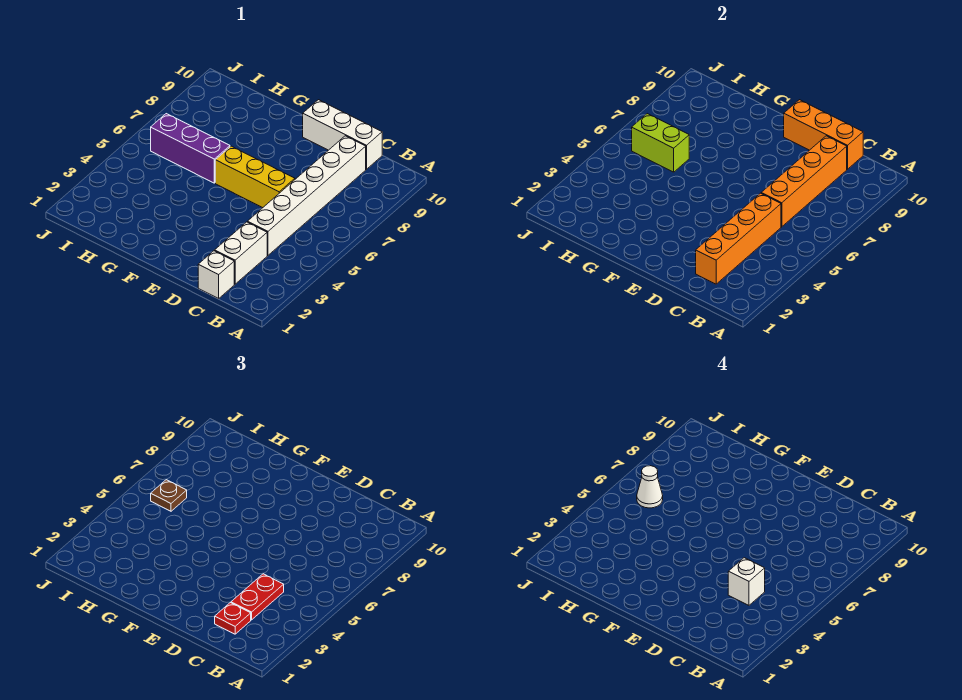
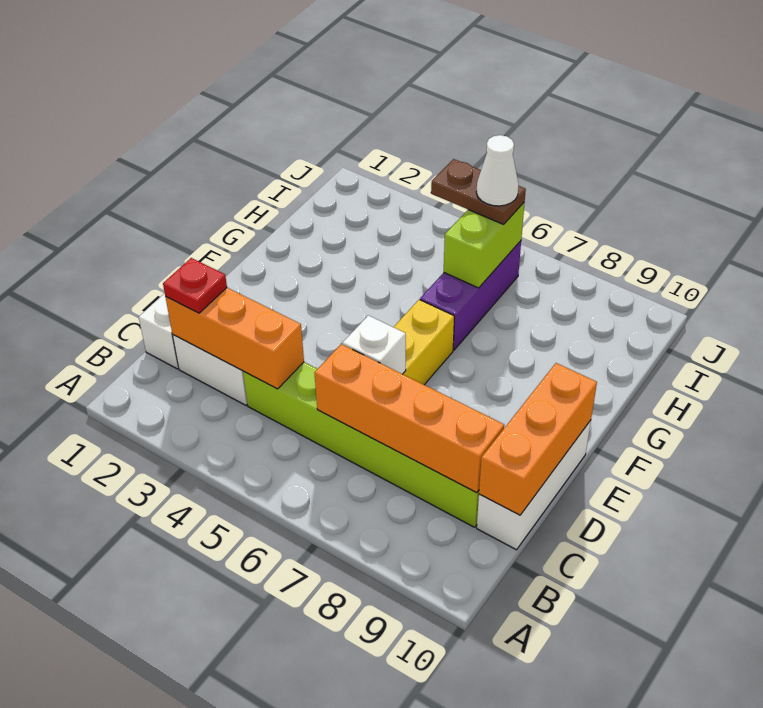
orange 1x4 brick [696,193,781,284] -> orange 1x3 brick [165,288,304,389]
red 1x2 plate [231,574,284,620] -> none
white 1x6 brick [247,136,366,255] -> lime 1x6 brick [243,362,479,527]
white 1x1 brick [728,558,765,605] -> white 1x1 brick moved to [343,315,406,374]
brown 1x1 plate [151,480,187,511] -> brown 1x2 plate [431,159,526,224]

